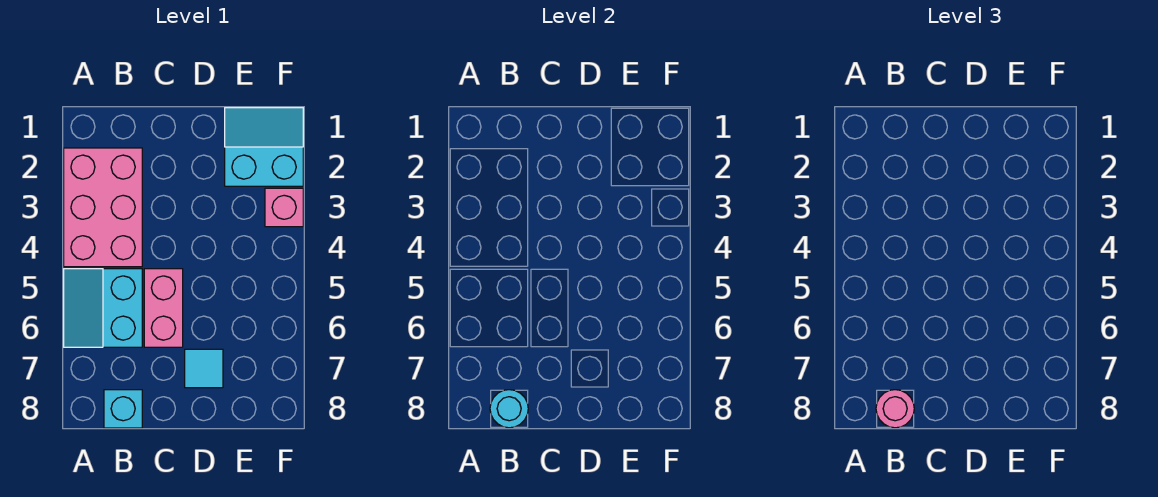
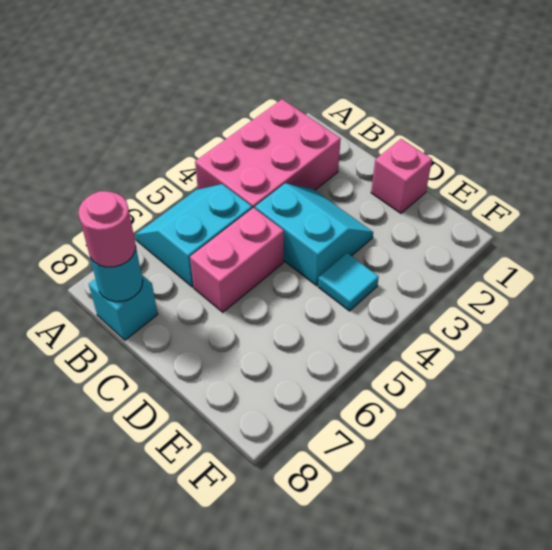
cyan 1x1 tile [185,349,223,388] -> cyan 1x1 tile moved to [318,253,379,311]
cyan 2x2 slope [225,108,303,186] -> cyan 2x2 slope moved to [255,183,373,286]
pink 1x1 brick [265,188,303,227] -> pink 1x1 brick moved to [371,139,432,213]

